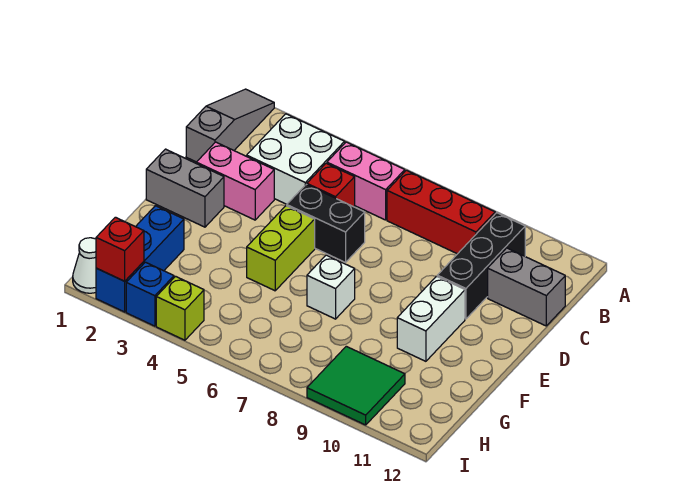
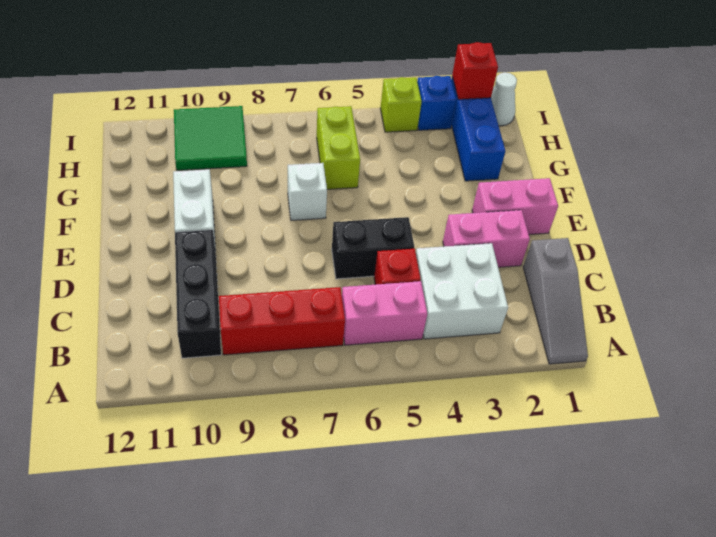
grey 1x2 brick [488,248,565,326] -> none
grey 1x2 brick [146,149,224,227] -> pink 1x2 brick [472,178,558,235]
lime 1x2 brick [247,206,315,291] -> lime 1x2 brick moved to [317,106,360,189]

